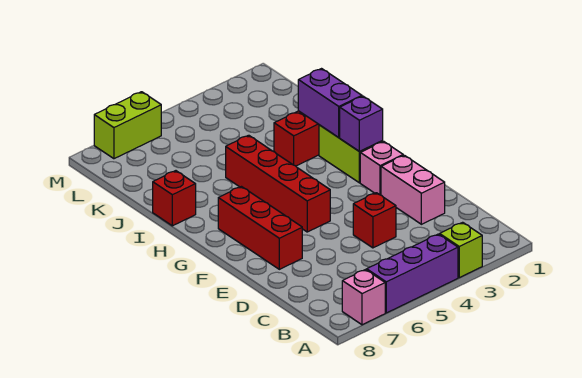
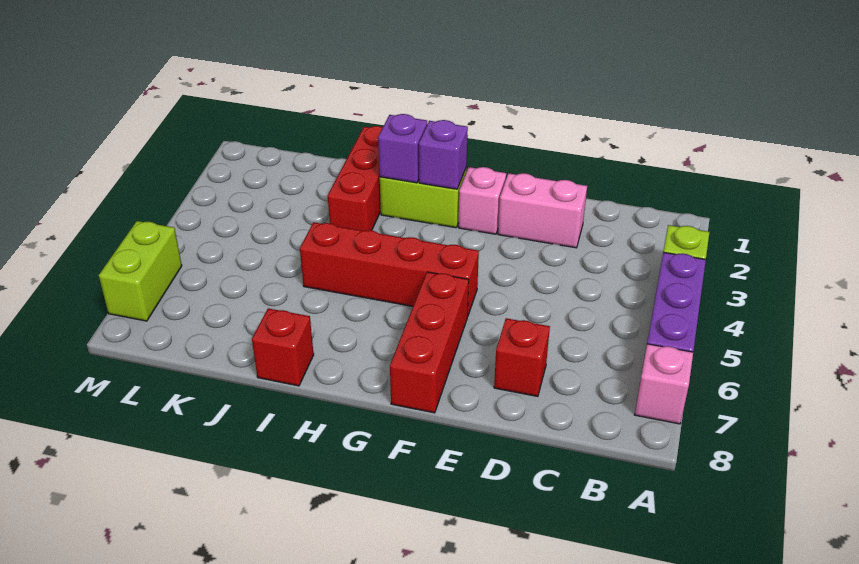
red 1x1 brick [353,193,396,248] -> red 1x1 brick moved to [494,318,550,397]
red 1x3 brick [218,187,302,269] -> red 1x3 brick turned to [390,272,469,413]
purple 1x2 brick [298,69,362,138] -> purple 1x1 brick [378,114,427,183]

